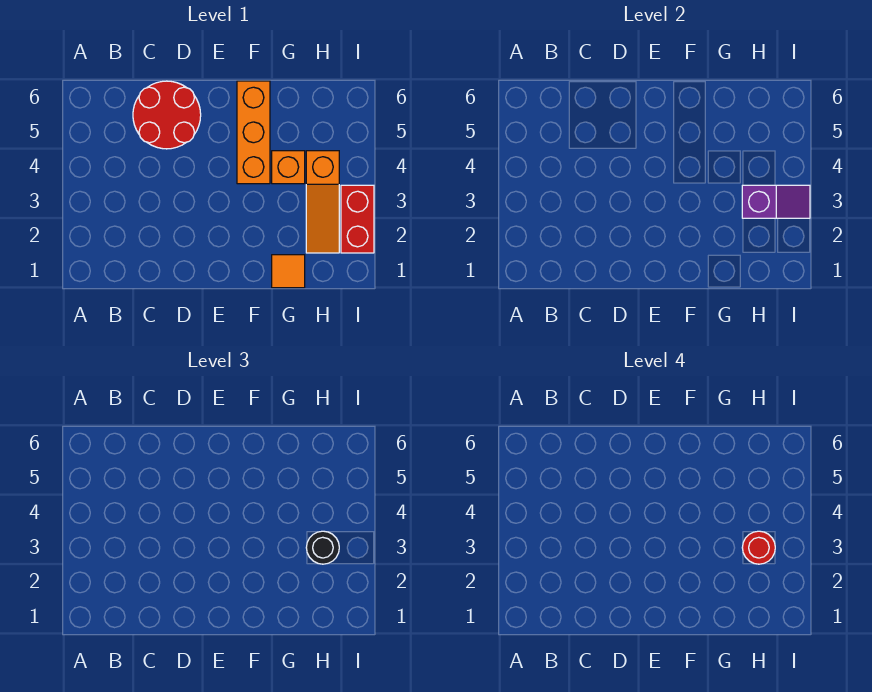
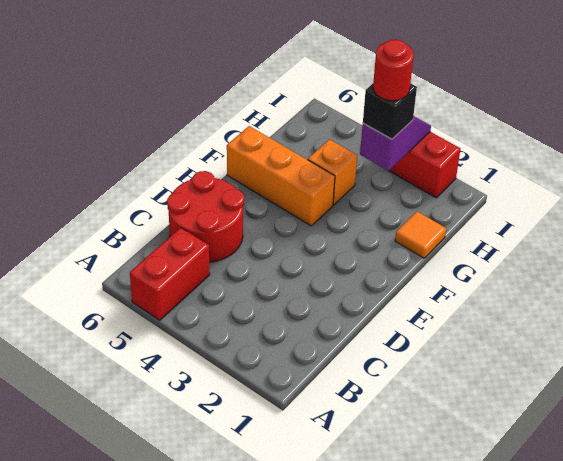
none -> red 1x2 brick [130,228,210,320]
orange 1x3 slope [306,151,339,253] -> none
black 1x1 round brick [306,531,339,564] -> black 1x1 brick [363,83,417,139]

